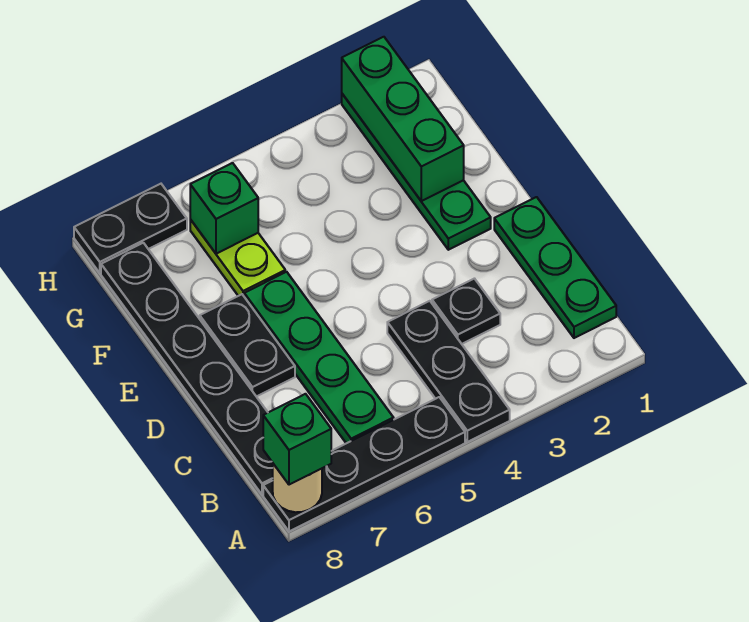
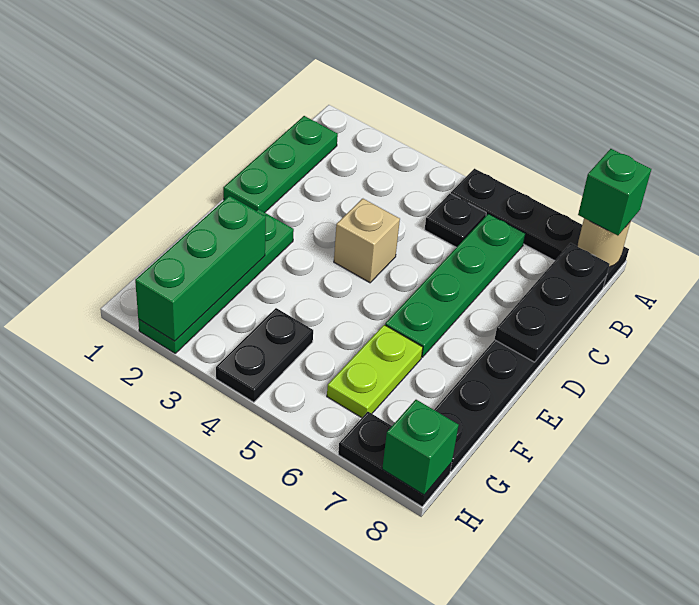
black 1x3 plate [387,301,510,442] -> black 1x3 plate moved to [495,243,610,362]
black 1x1 plate [432,279,500,344] -> black 1x1 plate moved to [425,194,486,248]
none -> tan 1x1 brick [334,199,400,283]
black 1x2 plate [200,294,295,397] -> black 1x2 plate moved to [216,308,313,402]
green 1x1 brick [190,163,258,254] -> green 1x1 brick moved to [382,400,459,495]

